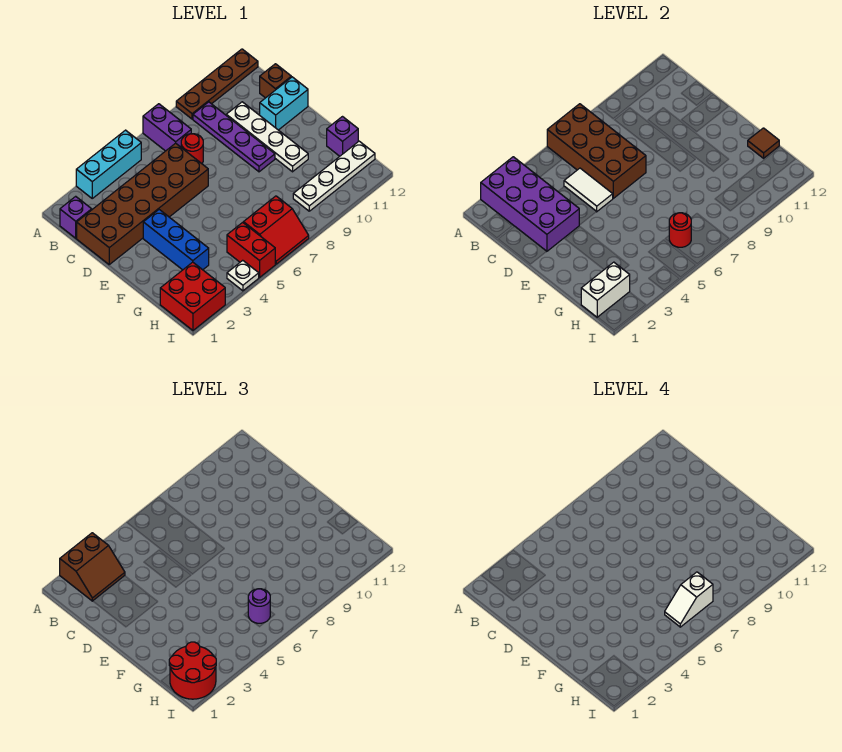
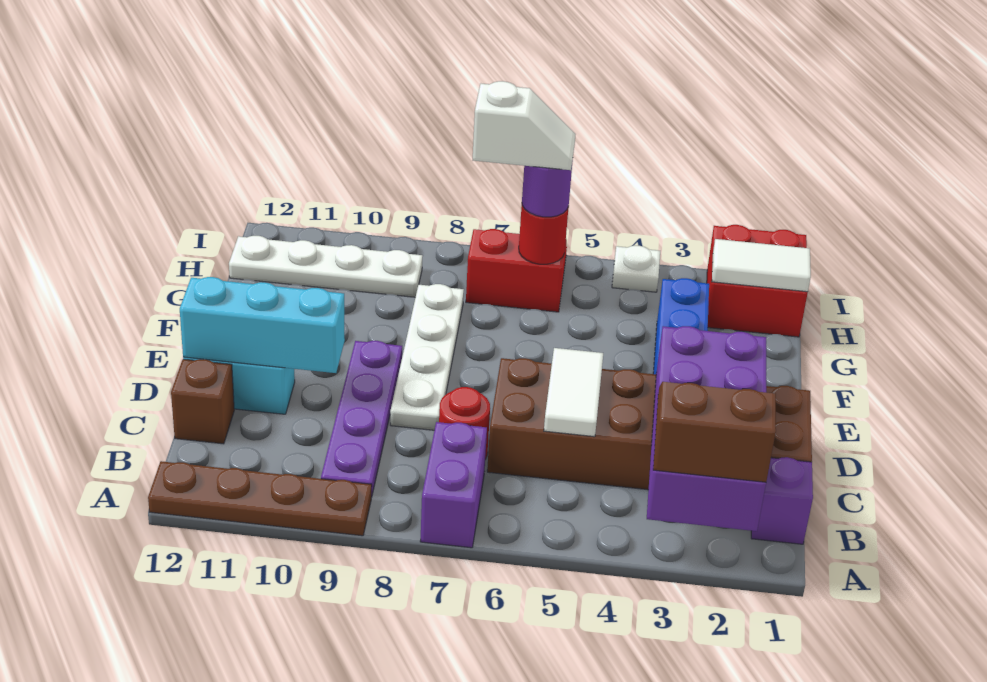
cyan 1x3 brick [76,130,141,198] -> cyan 1x3 brick moved to [180,277,345,373]
brown 2x4 brick [547,104,646,198] -> none
white 1x4 plate [226,102,308,172] -> white 1x4 plate moved to [390,284,464,430]
purple 1x1 brick [327,117,358,156] -> none
brown 1x1 tile [748,128,779,158] -> none
white 1x2 brick [581,262,630,317] -> white 1x2 tile [712,239,811,292]
red 2x2 round brick [169,642,216,699] -> none
red 1x2 brick [227,222,275,277] -> none

